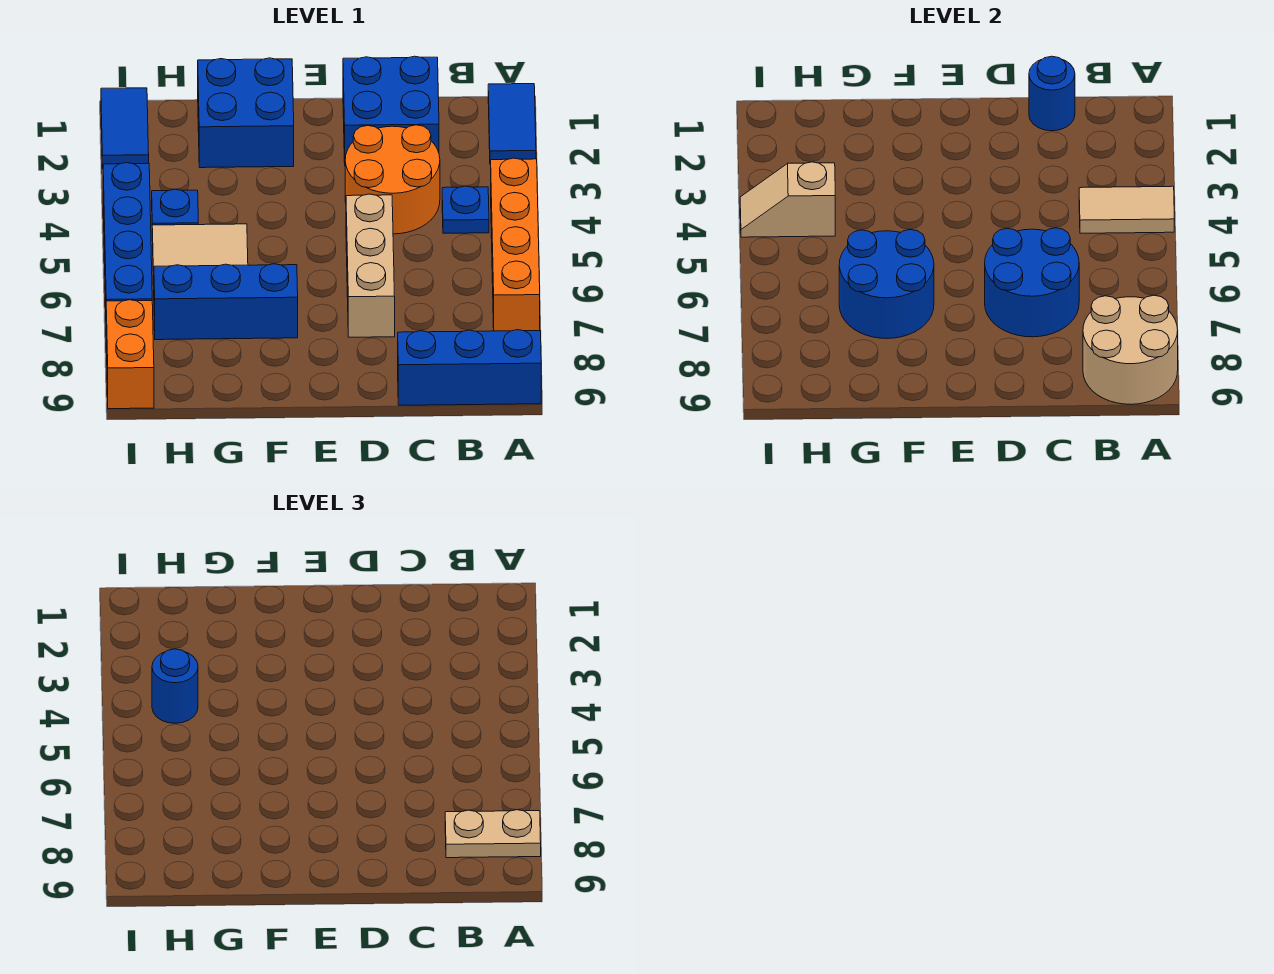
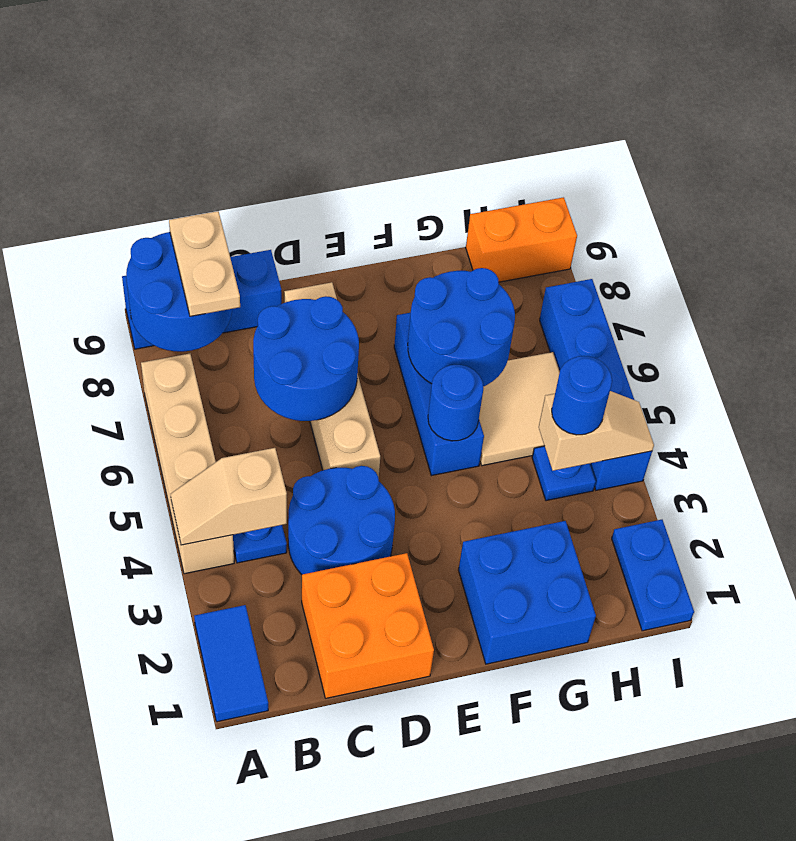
orange 1x4 brick [491,158,540,331] -> tan 1x4 brick [141,354,234,574]
tan 1x2 tile [1079,186,1174,233] -> tan 1x2 slope [171,448,287,545]
tan 2x2 round brick [1083,295,1178,404] -> blue 2x2 round brick [126,232,232,352]
tan 1x2 plate [445,810,541,858] -> tan 1x2 plate turned to [169,211,240,316]
blue 2x2 brick [343,56,439,163] -> orange 2x2 brick [302,553,434,698]
blue 1x1 round brick [1029,56,1075,131] -> blue 1x1 round brick moved to [428,365,483,441]
orange 2x2 round brick [345,125,440,234] -> blue 2x2 round brick [288,466,395,574]
tan 1x3 brick [346,194,395,337] -> tan 1x4 brick [284,282,380,479]
blue 1x3 brick [154,264,298,340] -> blue 1x3 brick turned to [394,313,484,476]
blue 1x2 tile [101,88,149,168] -> blue 1x2 plate [612,520,694,631]
orange 1x2 brick [106,300,154,409] -> orange 1x2 brick turned to [466,197,577,282]

